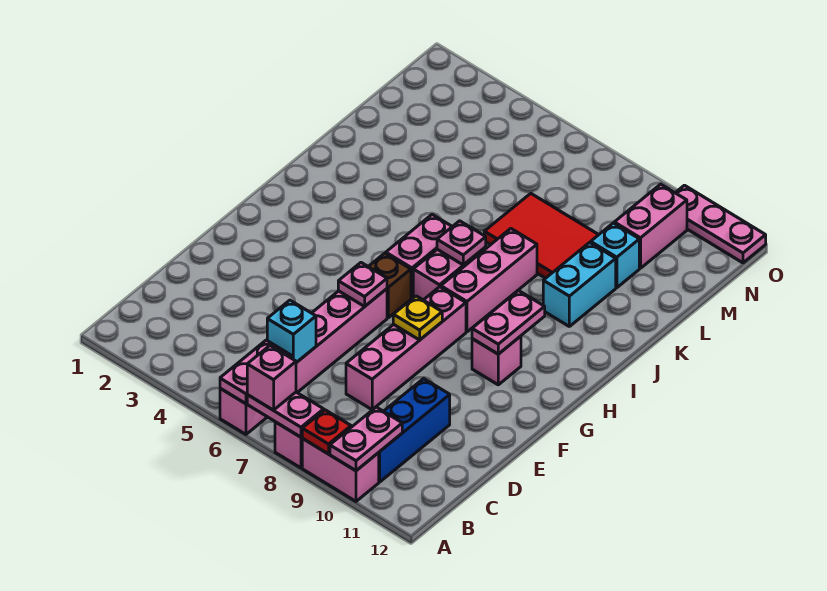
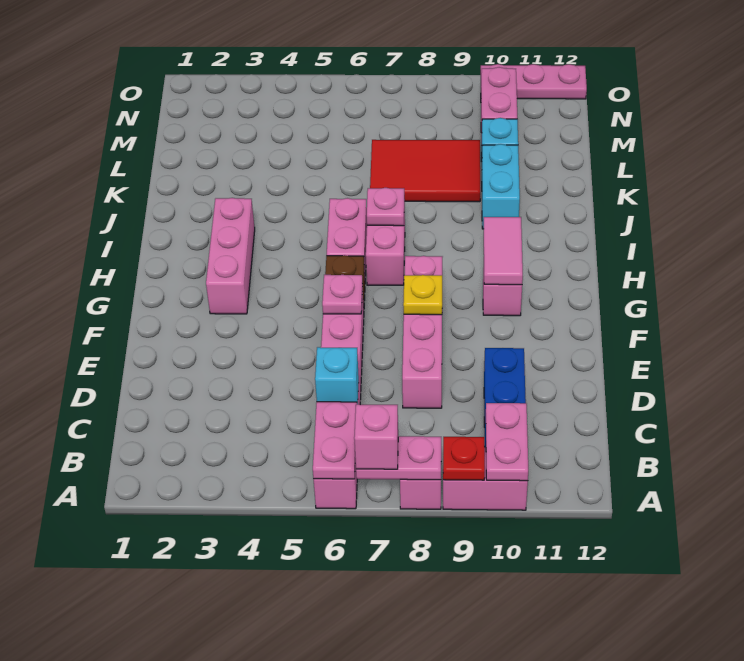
pink 1x2 plate [472,290,545,354] -> pink 1x2 tile [484,217,523,285]
pink 1x3 brick [441,229,537,332] -> pink 1x3 brick moved to [206,198,255,314]

